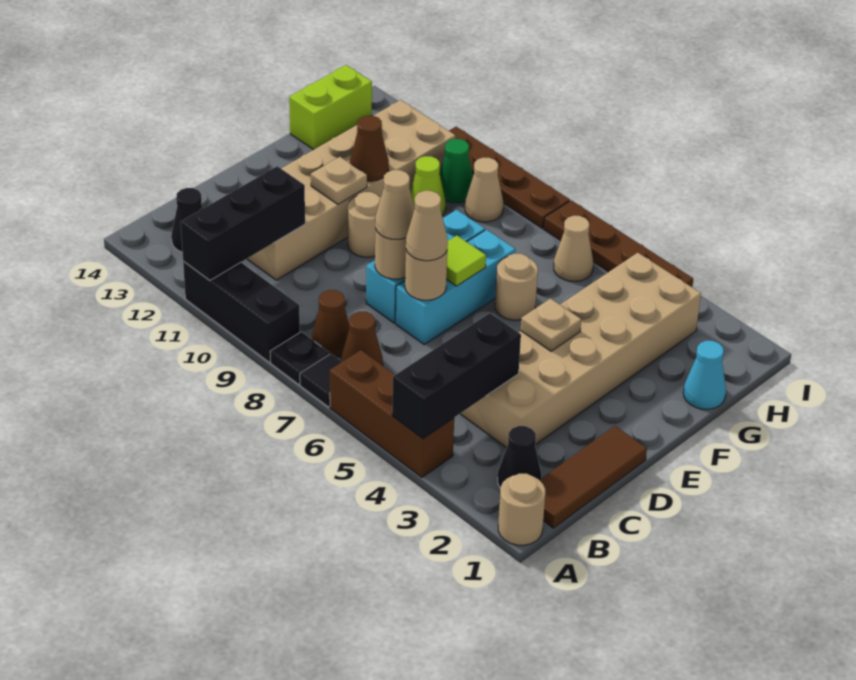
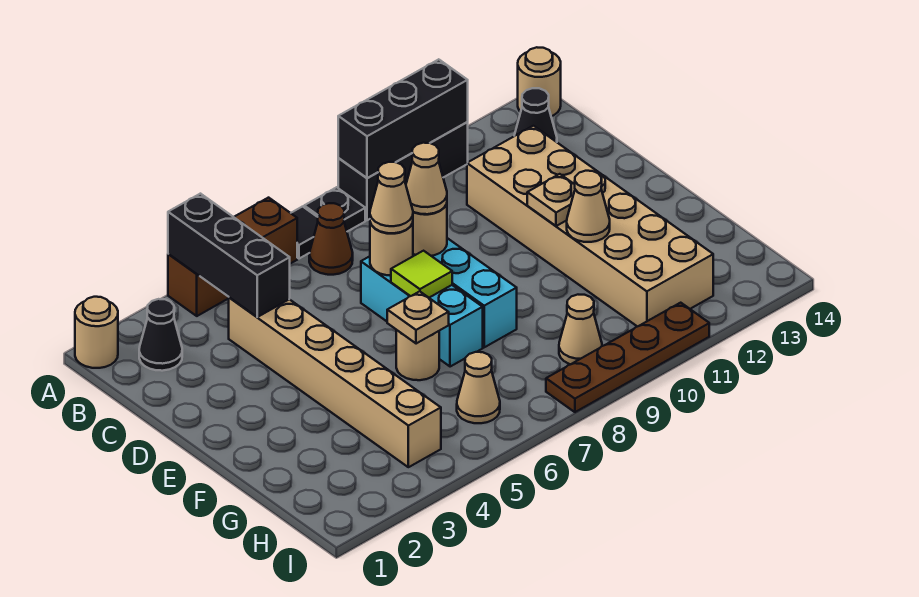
black 1x3 brick [181,166,305,281] -> black 1x3 brick turned to [338,59,468,178]
brown 1x3 tile [540,426,647,528] -> none
brown 1x1 cone [312,290,349,357] -> none
tan 2x6 brick [460,253,701,448] -> tan 1x6 brick [229,297,441,467]
tan 1x1 plate [521,299,581,351] -> tan 1x1 plate moved to [387,291,449,344]
tan 1x1 round brick [348,192,381,257] -> tan 1x1 round brick moved to [518,47,561,116]
brown 1x1 cone [350,116,389,181] -> tan 1x1 cone [567,171,610,242]
cyan 1x1 cone [683,341,726,409] -> none
lime 1x1 cone [410,156,446,215] -> none
lime 1x2 brick [289,65,372,150] -> none
green 1x1 cone [439,139,473,203] -> none
brown 1x4 plate [544,200,693,287] -> none

